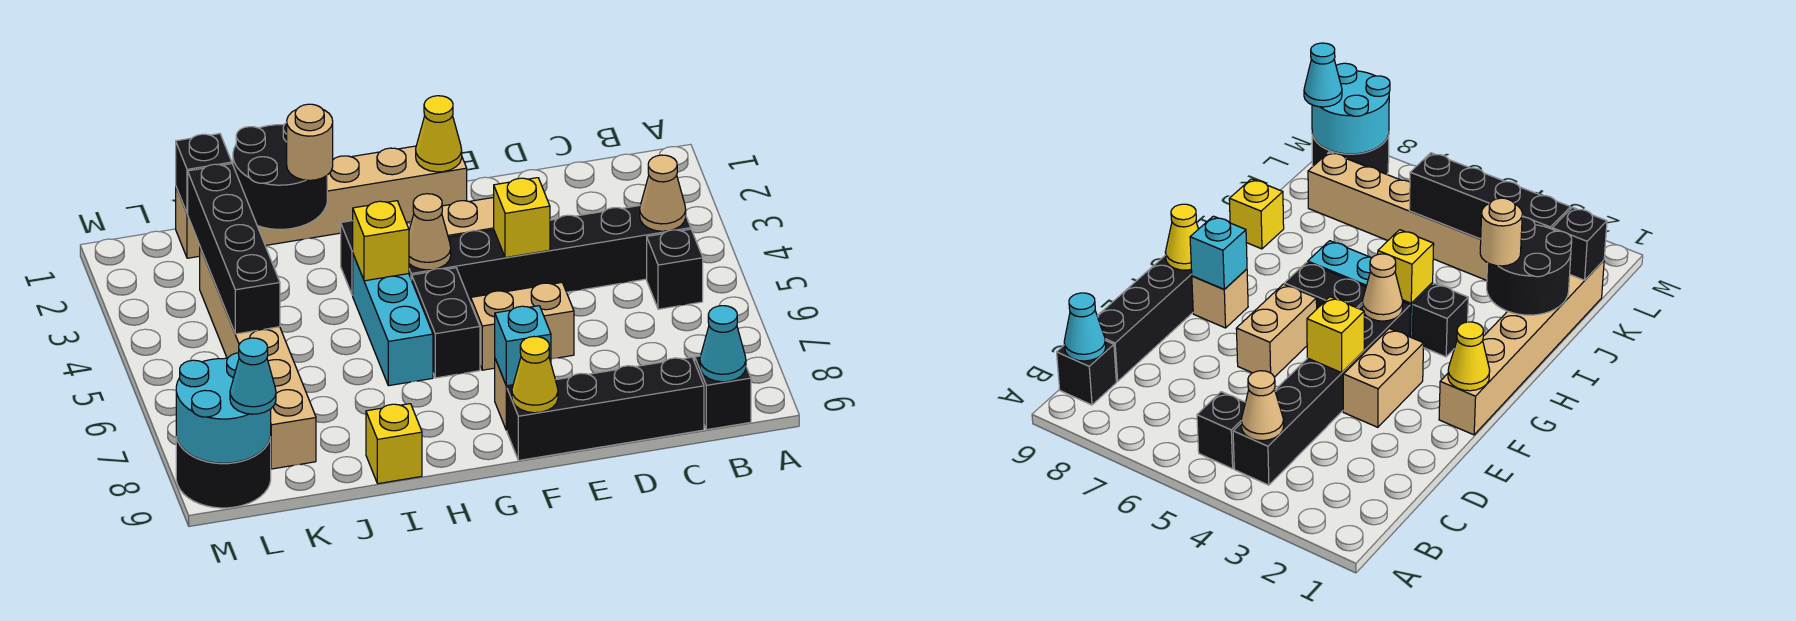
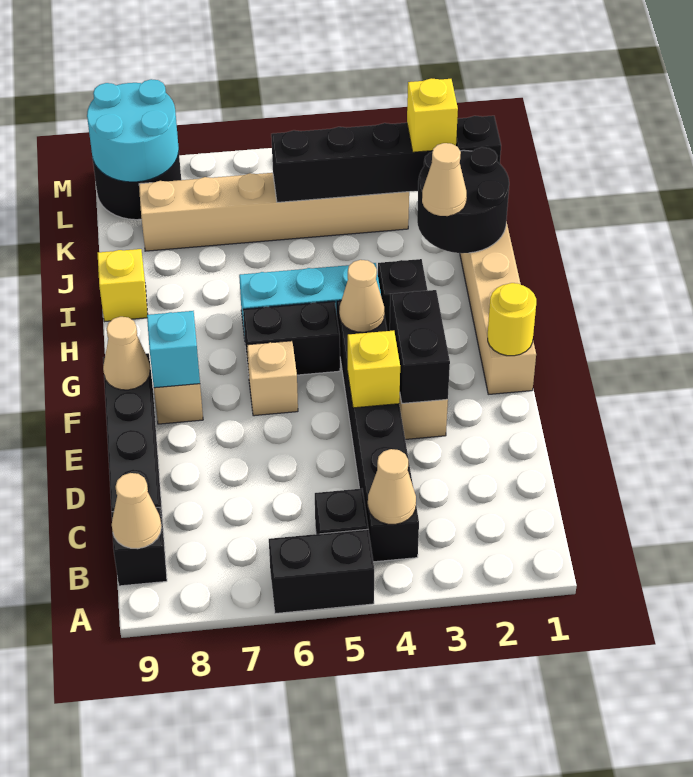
none -> black 1x2 brick [269,529,374,614]
cyan 1x1 cone [700,306,746,382] -> tan 1x1 cone [112,473,161,549]
none -> black 1x2 brick [390,290,450,403]
tan 1x2 brick [471,283,574,370] -> tan 1x1 brick [247,341,298,416]
yellow 1x1 cone [416,96,462,172] -> yellow 1x1 round brick [488,283,536,356]
yellow 1x1 cone [512,337,558,413] -> tan 1x1 cone [103,317,150,390]
yellow 1x1 brick [353,201,409,281] -> yellow 1x1 brick moved to [407,78,458,152]
tan 1x1 round brick [287,104,333,180] -> tan 1x1 cone [422,143,467,216]
cyan 1x1 cone [230,338,276,414] -> none

